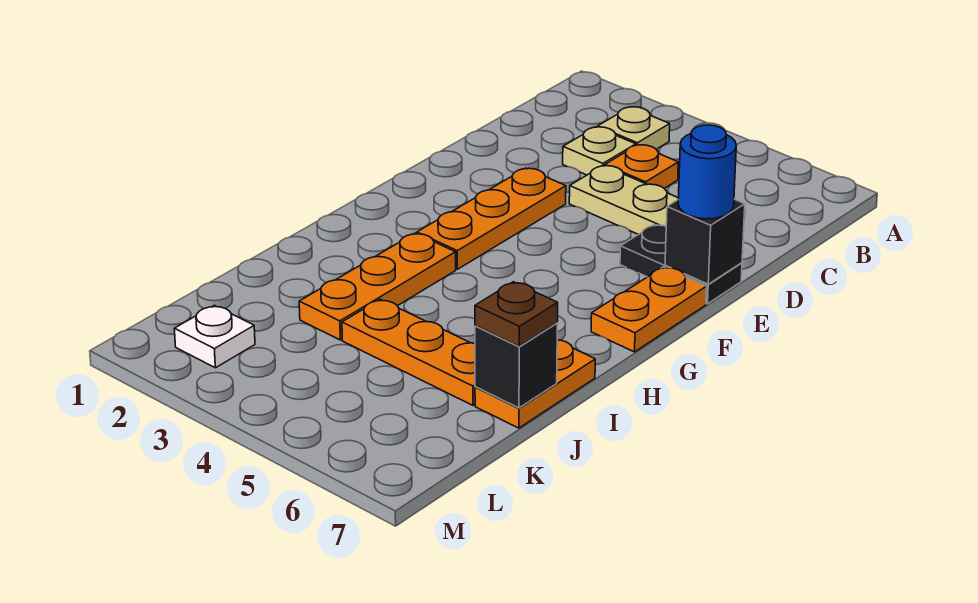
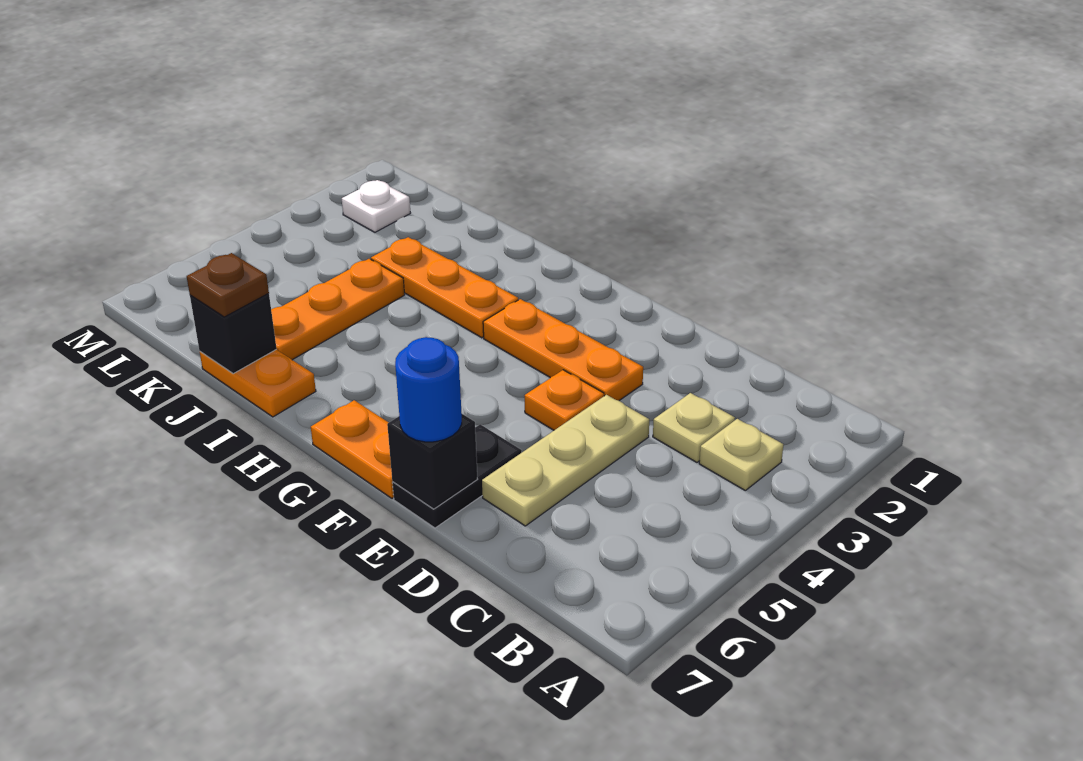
orange 1x1 plate [605,145,678,188] -> orange 1x1 plate moved to [524,370,604,430]

